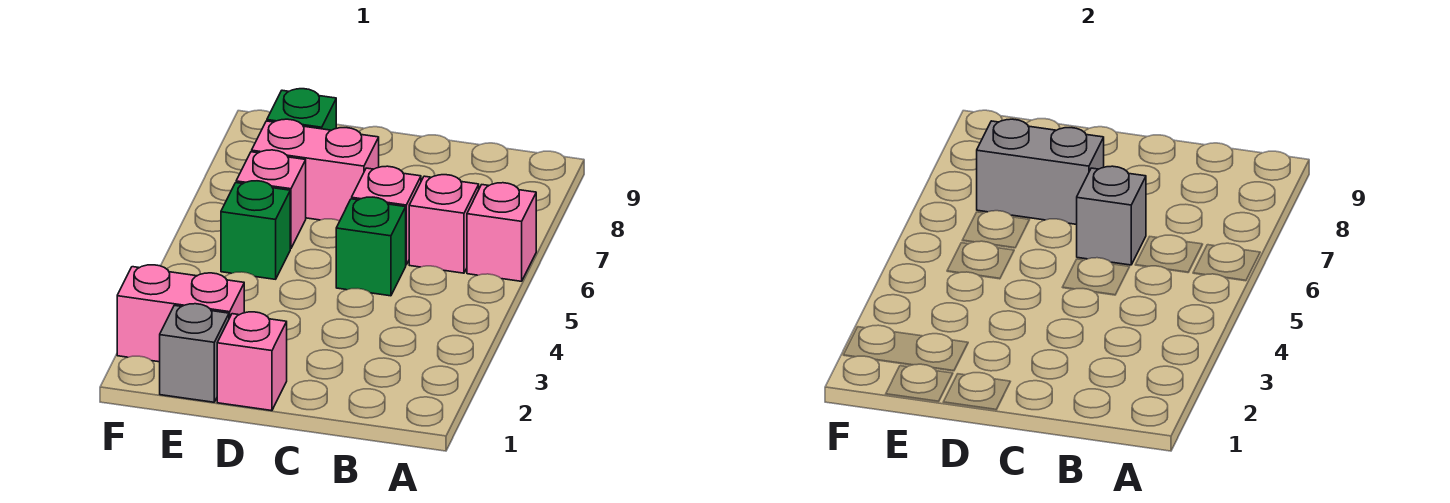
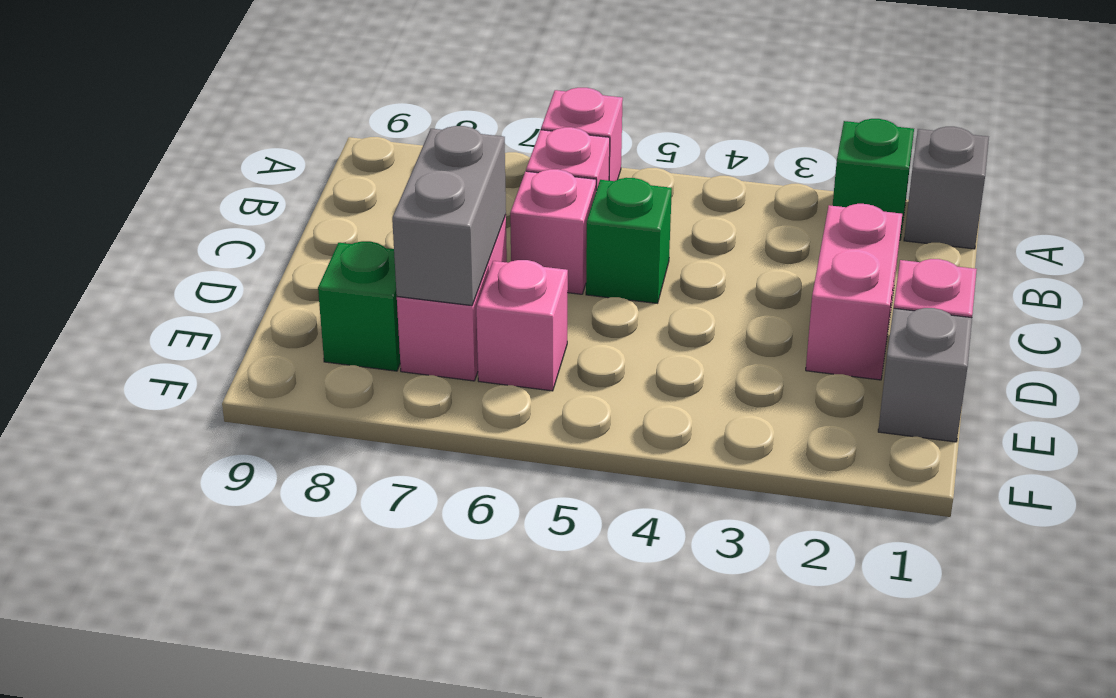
grey 1x1 brick [1077,166,1146,265] -> grey 1x1 brick moved to [904,127,989,249]
pink 1x2 brick [117,265,244,362] -> pink 1x2 brick moved to [806,204,902,380]
green 1x1 brick [221,181,290,279] -> green 1x1 brick moved to [833,119,914,240]

